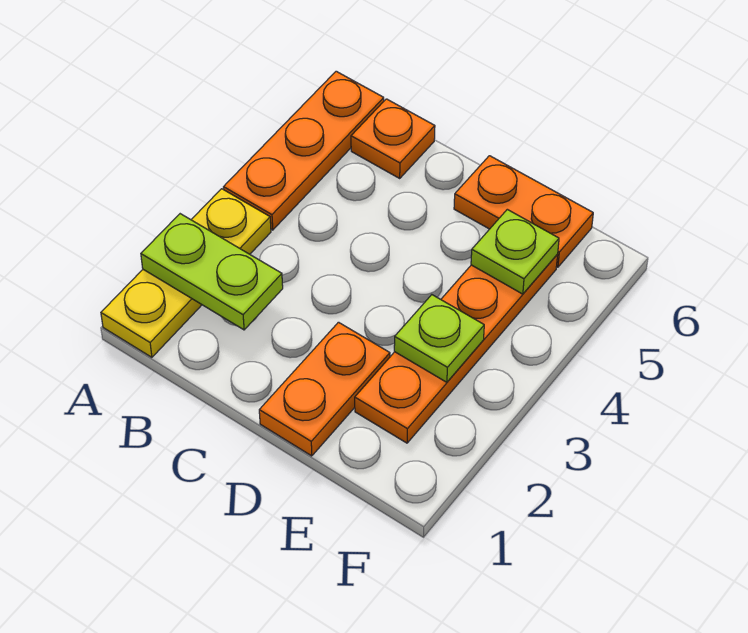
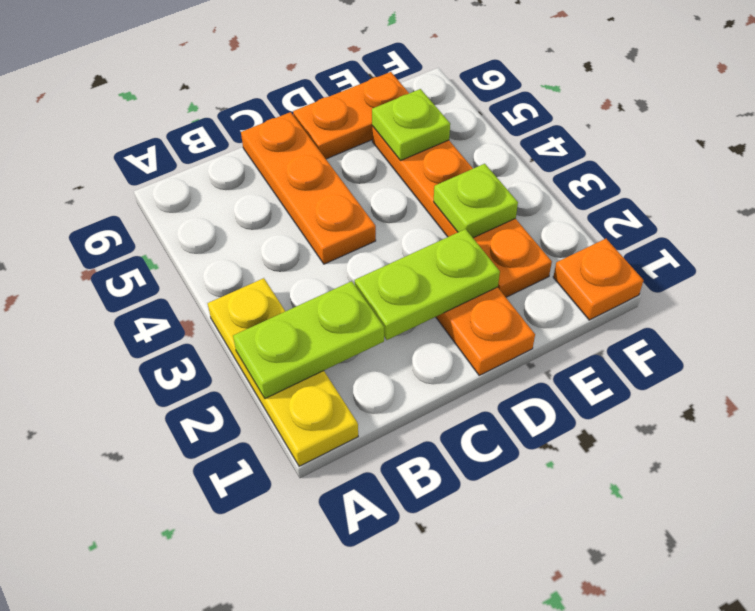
orange 1x3 plate [224,71,384,230] -> orange 1x3 plate moved to [241,112,376,264]
orange 1x1 plate [351,99,435,178] -> orange 1x1 plate moved to [553,239,644,320]
none -> lime 1x2 plate [355,229,500,340]

